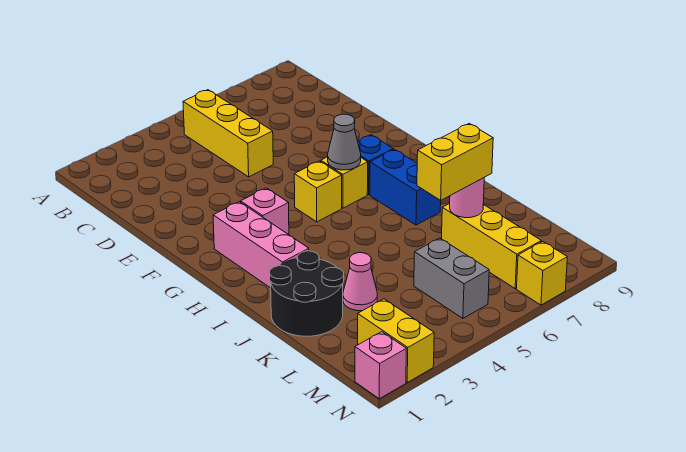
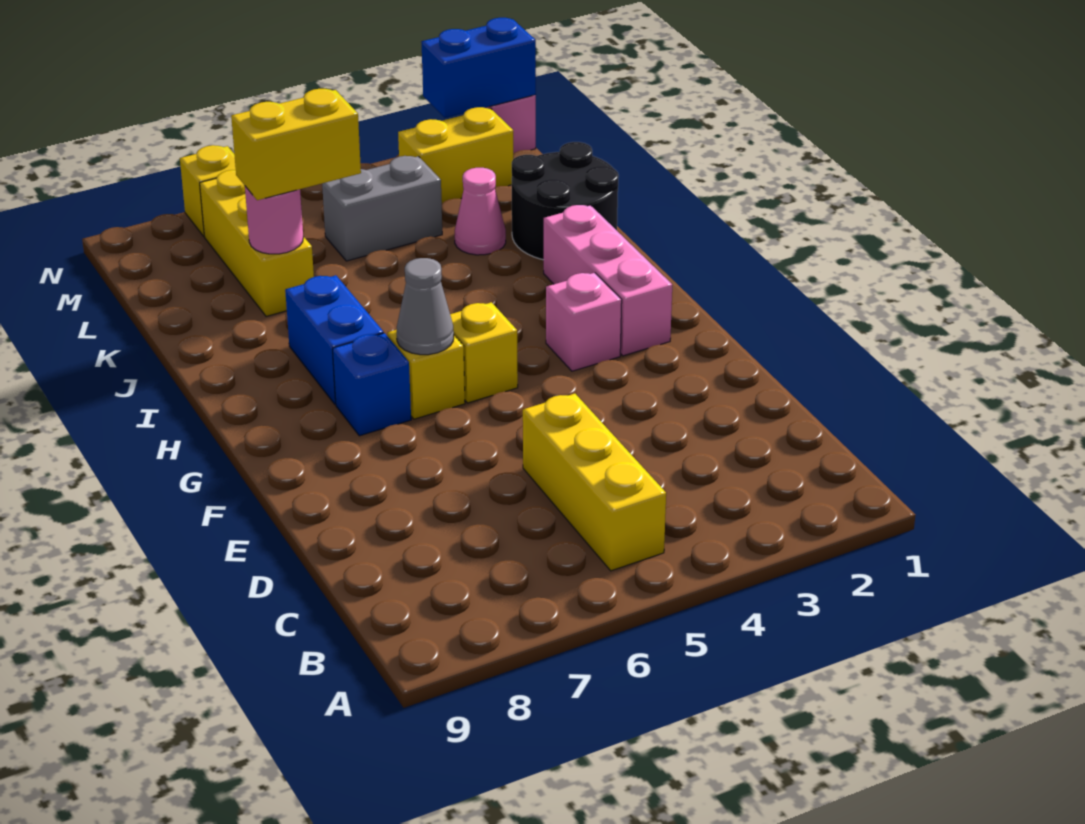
grey 1x2 brick [414,238,489,318] -> grey 1x2 brick turned to [322,156,442,261]
yellow 1x2 brick [358,299,434,382] -> yellow 1x2 brick turned to [398,107,513,203]
none -> blue 1x2 brick [421,18,536,118]

